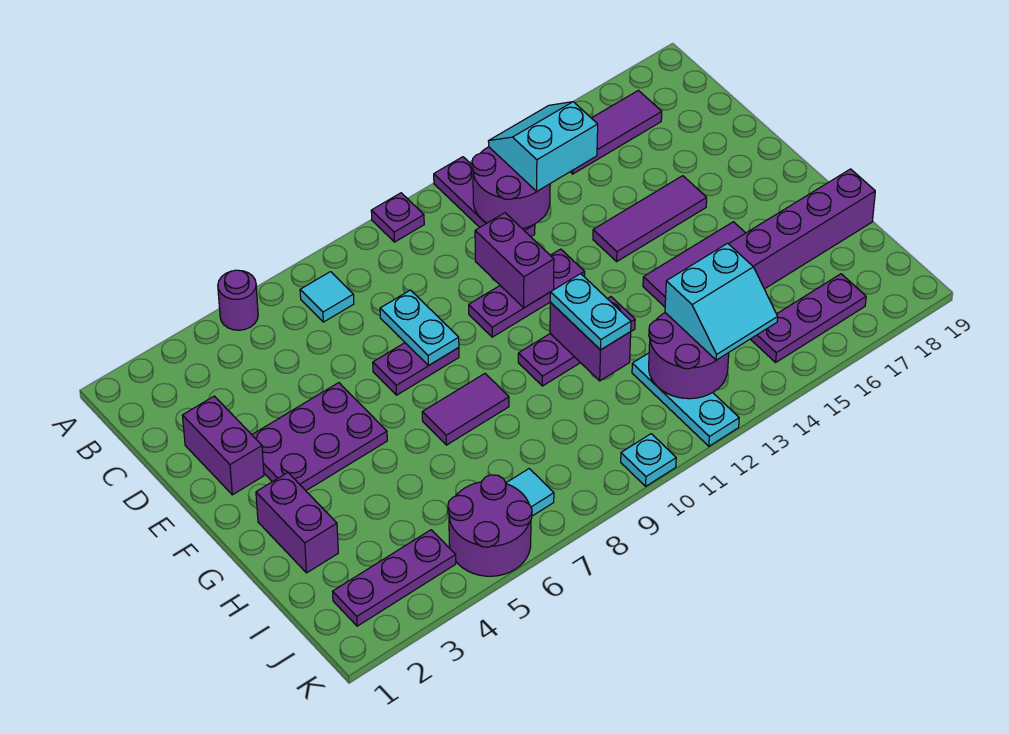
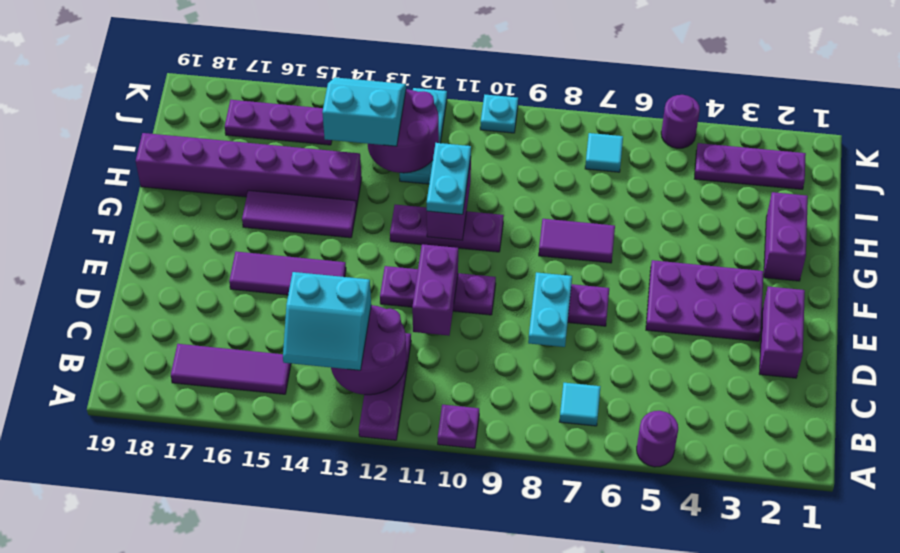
purple 2x2 round brick [448,475,532,576] -> purple 1x1 round brick [661,95,700,148]

